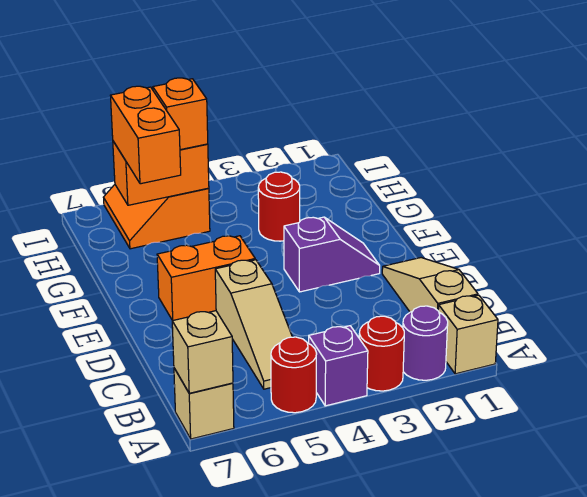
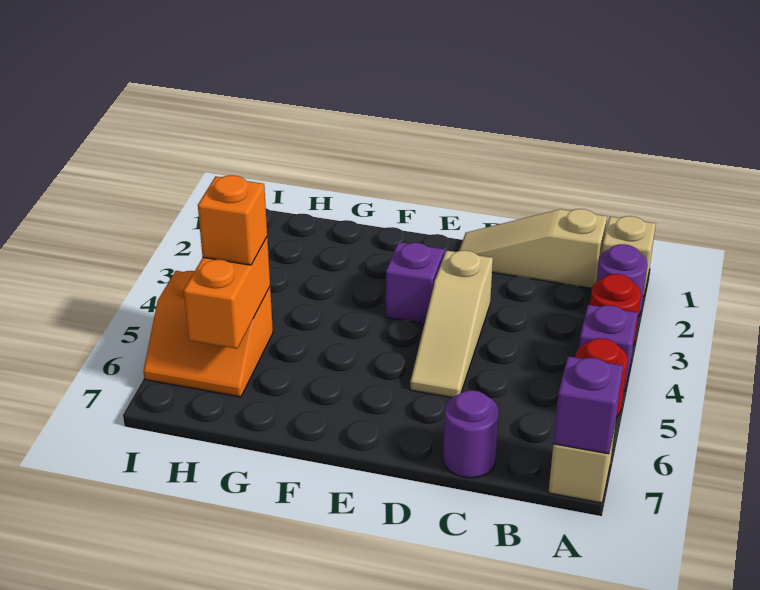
tan 1x1 brick [172,311,233,393] -> purple 1x1 brick [553,356,623,454]
tan 1x3 slope [215,260,292,389] -> tan 1x3 slope turned to [410,250,493,398]
none -> purple 1x1 round brick [443,390,499,478]
orange 1x2 brick [157,236,255,320] -> none
red 1x1 round brick [258,172,300,241] -> none
orange 1x2 brick [111,86,181,184] -> none

